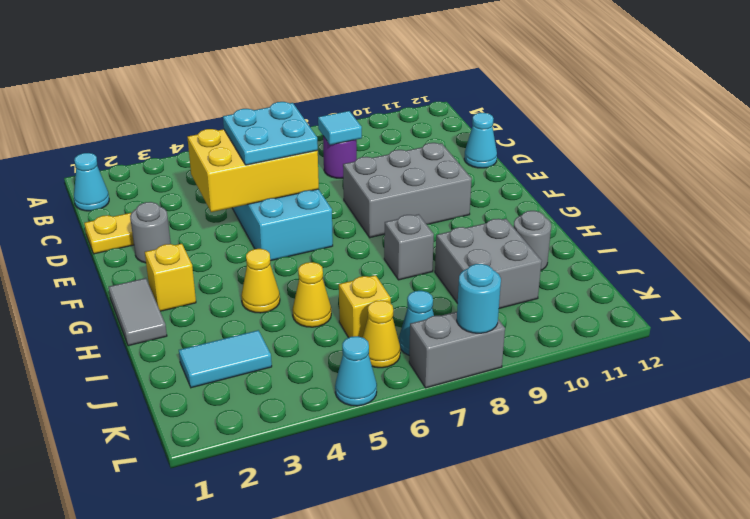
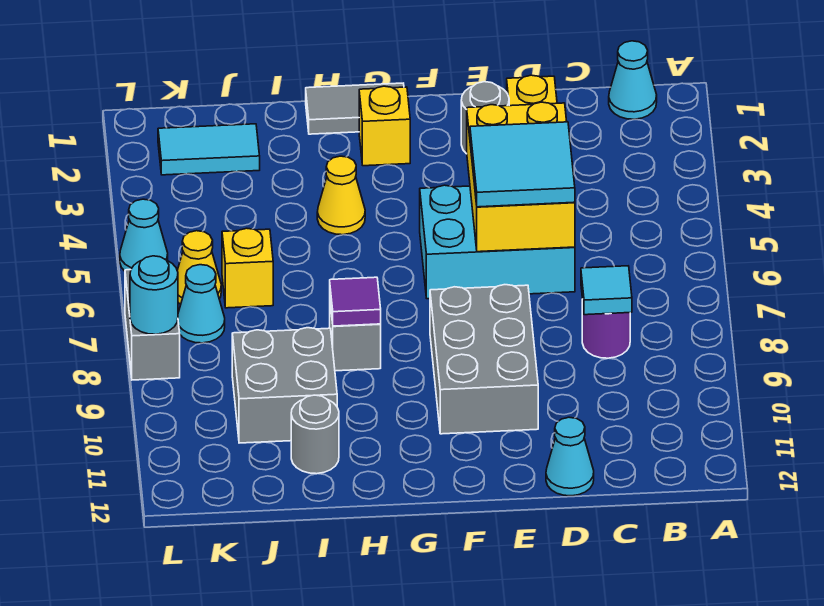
cyan 2x2 plate [223,102,318,165] -> cyan 2x2 tile [470,122,575,207]
none -> purple 1x1 tile [330,277,381,326]
yellow 1x1 cone [292,262,331,327] -> none
cyan 1x2 tile [179,330,272,388] -> cyan 1x2 tile turned to [158,124,260,175]

